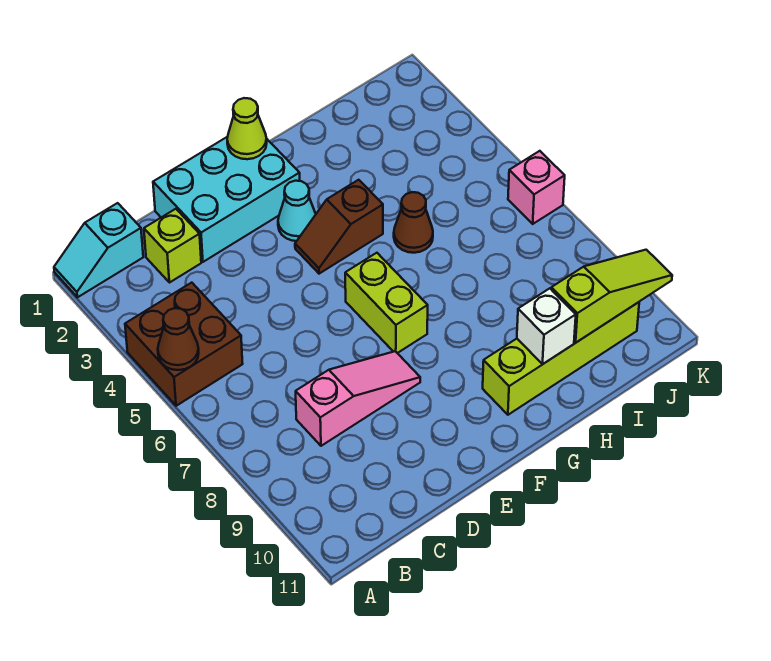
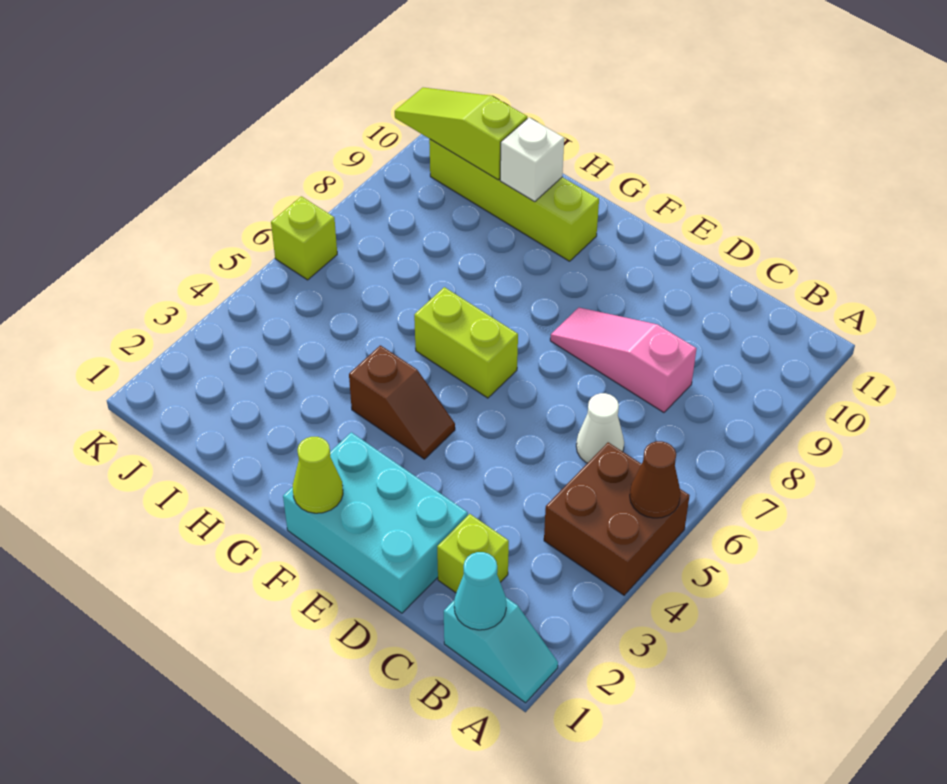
none -> white 1x1 cone [576,393,624,463]
cyan 1x1 cone [278,181,316,241] -> cyan 1x1 cone moved to [454,552,506,630]
lime 1x2 brick [345,253,428,353] -> lime 1x2 brick turned to [414,287,518,398]
brown 1x1 cone [394,192,433,253] -> none
pink 1x1 brick [508,151,565,224] -> lime 1x1 brick [271,196,337,280]

